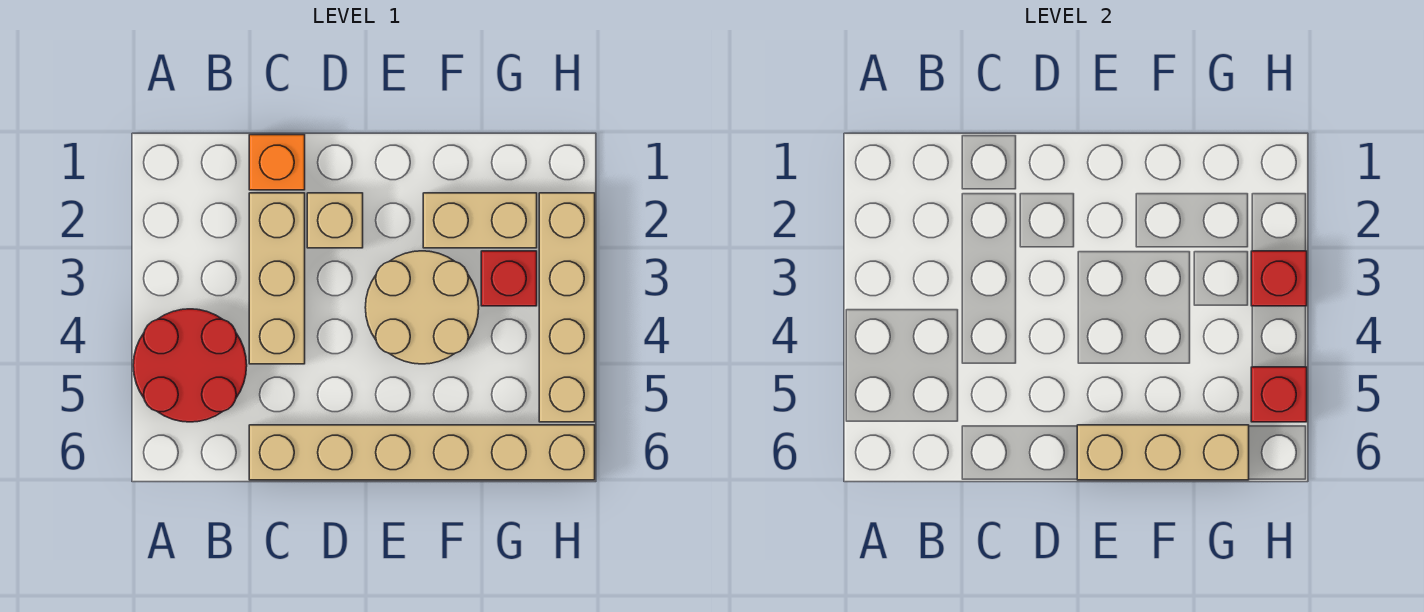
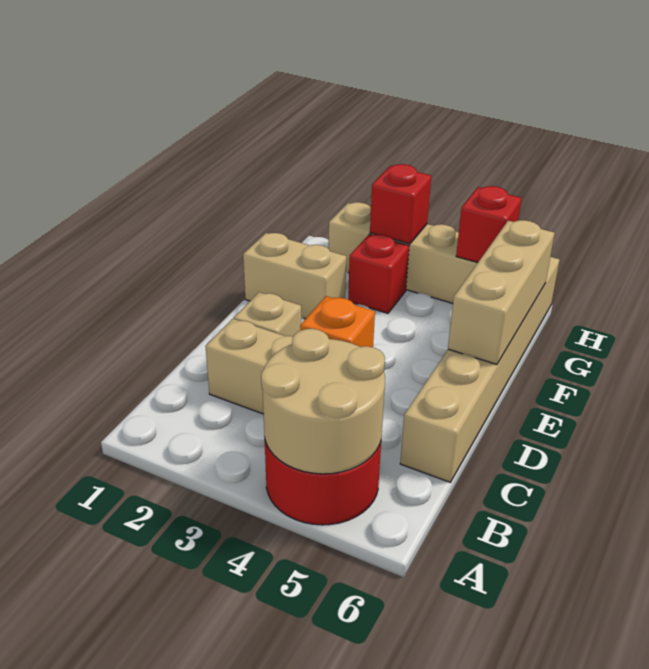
orange 1x1 brick [249,135,305,190] -> orange 1x1 brick moved to [300,296,375,347]
tan 2x2 round brick [365,251,479,364] -> tan 2x2 round brick moved to [261,329,385,474]
tan 1x2 brick [423,193,537,248] -> tan 1x2 brick turned to [243,233,347,319]

